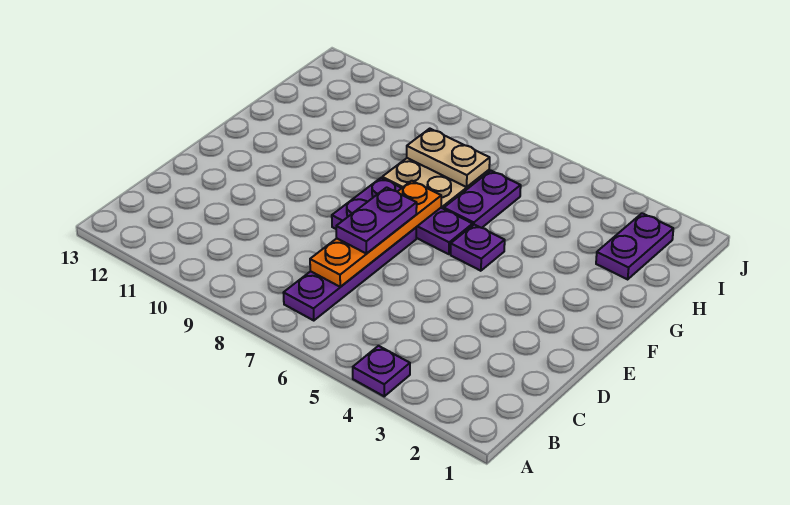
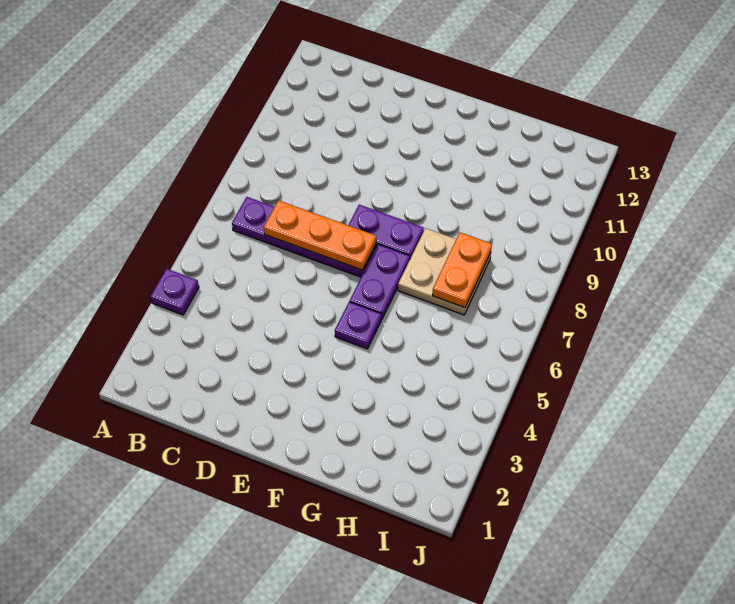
orange 1x4 plate [310,181,441,287] -> orange 1x3 plate [264,200,376,270]
purple 1x2 plate [336,187,417,253] -> none
purple 1x2 plate [444,171,521,228] -> none
purple 1x2 plate [596,213,673,279] -> none
tan 1x2 plate [407,129,490,187] -> orange 1x2 plate [432,232,492,308]

